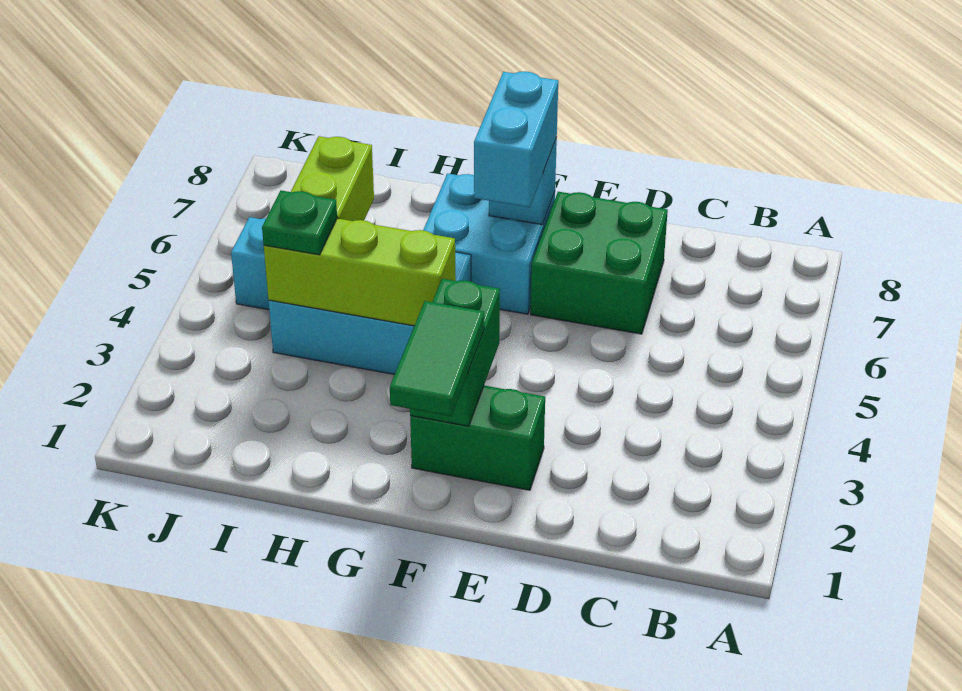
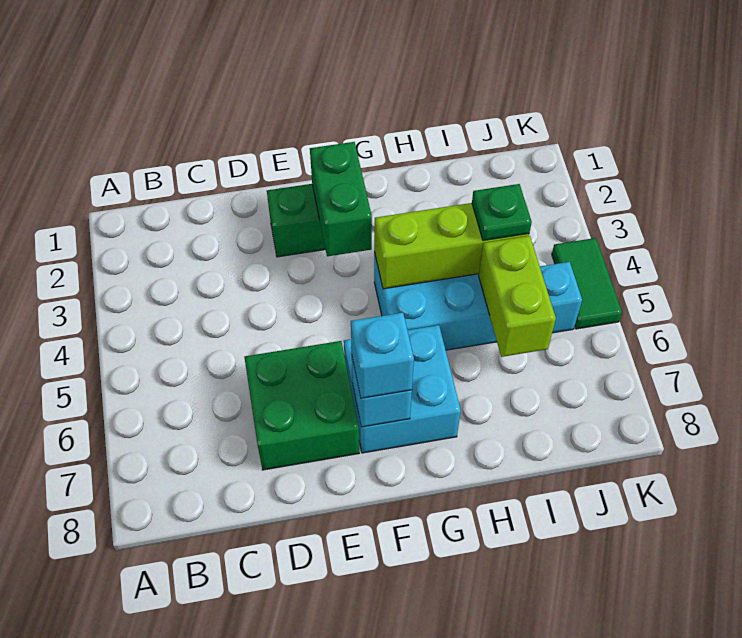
green 1x2 tile [390,301,484,416] -> green 1x2 tile moved to [552,238,622,329]
cyan 1x2 brick [474,71,558,207] -> cyan 1x1 brick [351,313,414,398]

